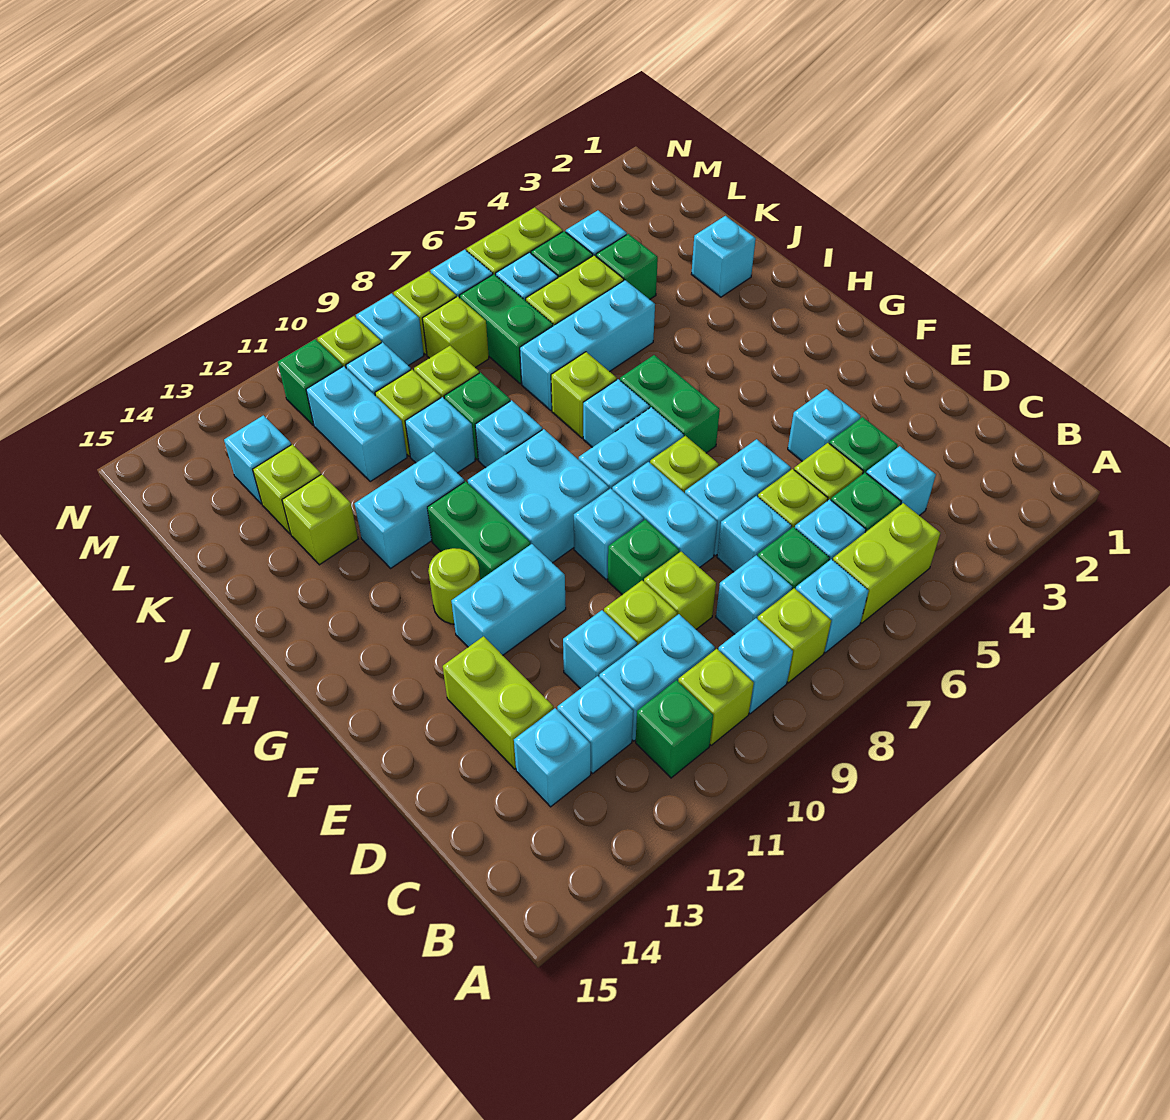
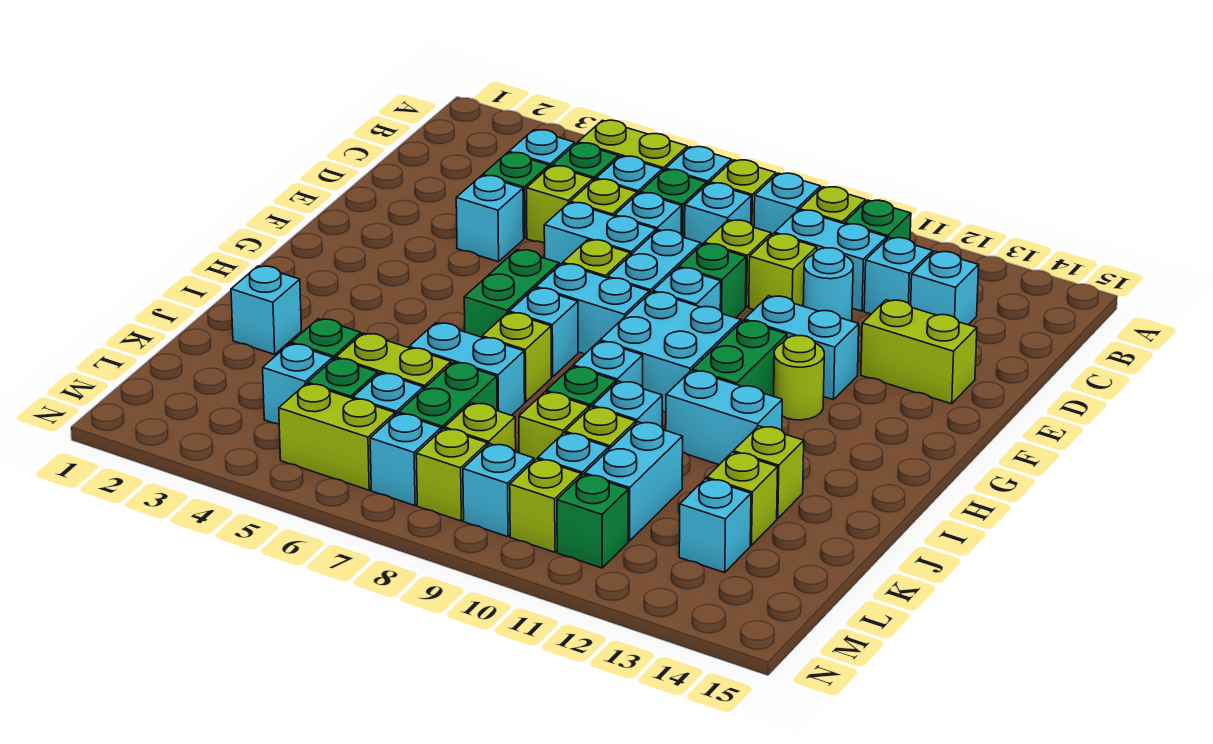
cyan 1x1 brick [563,610,637,689] -> cyan 1x1 round brick [803,248,853,321]
lime 1x2 brick [443,636,553,769] -> lime 1x2 brick turned to [861,300,977,404]
cyan 1x3 brick [520,280,655,410] -> cyan 1x2 brick [409,323,525,415]

